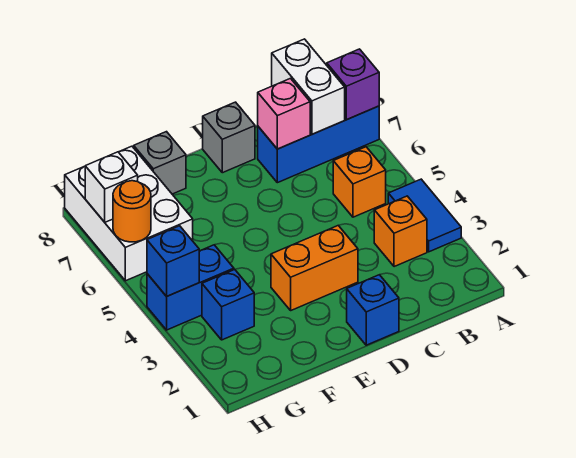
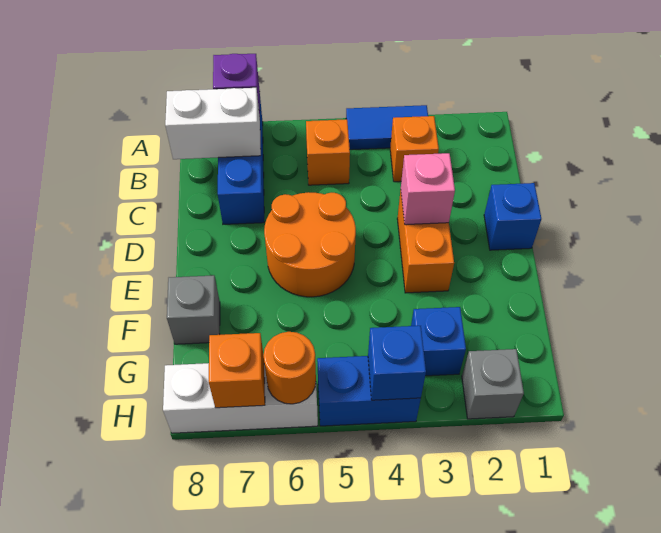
pink 1x1 brick [258,78,310,149] -> pink 1x1 brick moved to [401,153,455,225]
none -> orange 2x2 round brick [264,192,356,297]
grey 1x1 brick [203,102,255,173] -> grey 1x1 brick moved to [462,349,524,419]
blue 1x2 brick [147,245,234,330] -> blue 1x2 brick turned to [317,356,421,426]
white 2x3 brick [65,146,193,281] -> white 1x3 brick [163,363,318,433]
white 1x1 brick [85,152,138,222] -> orange 1x1 brick [209,333,265,408]

